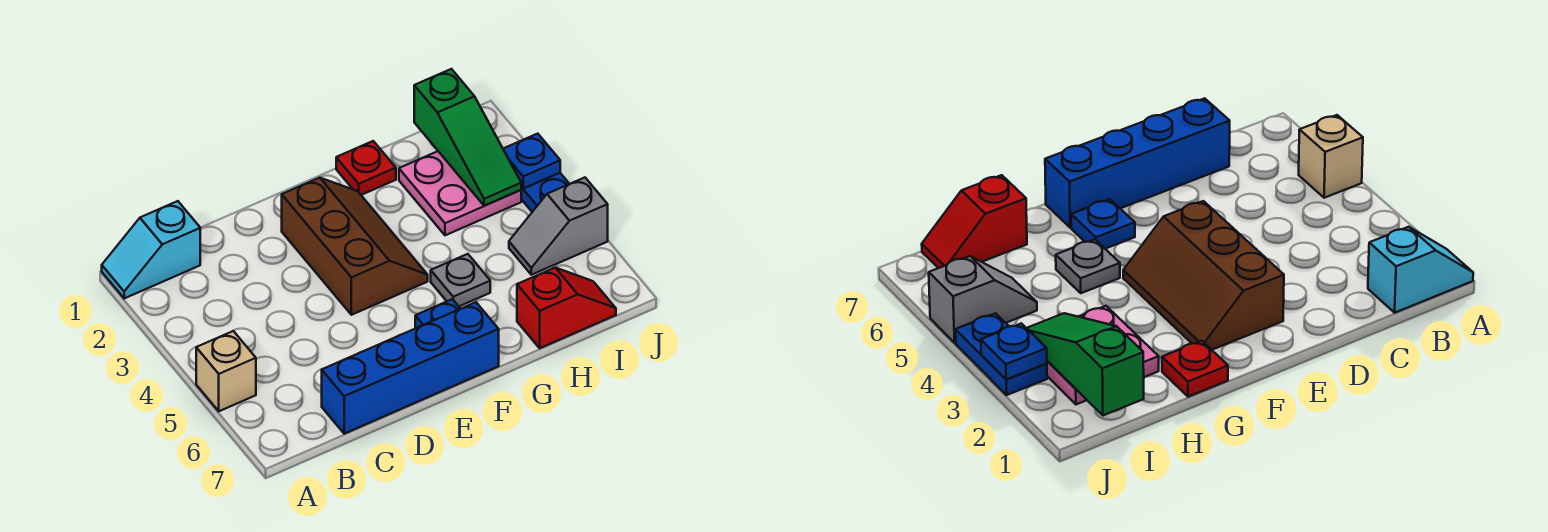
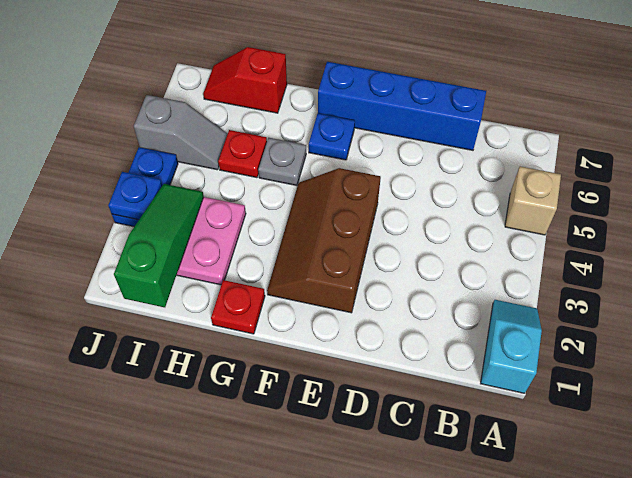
cyan 1x2 slope [102,201,200,298] -> cyan 1x2 slope turned to [481,300,542,393]
none -> red 1x1 plate [218,130,267,178]

